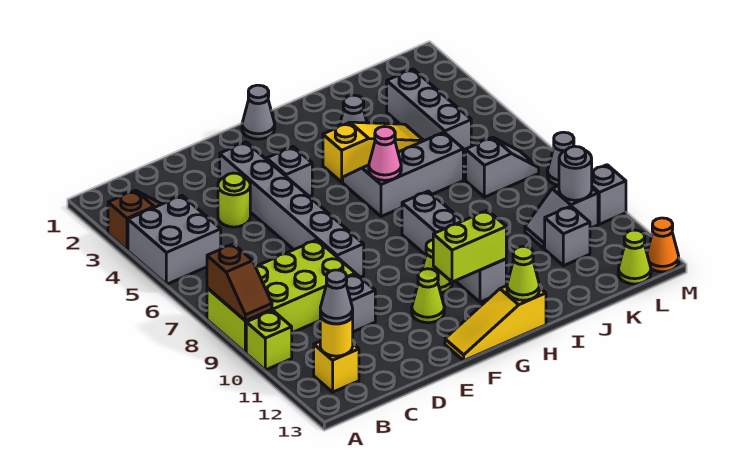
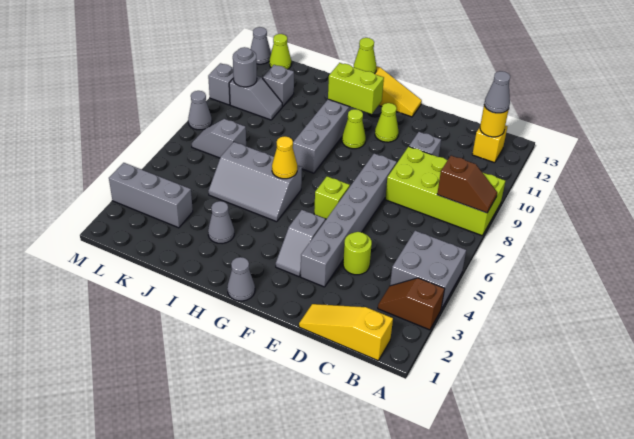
brown 1x2 slope [207,244,272,321] -> brown 1x2 slope turned to [437,156,497,213]
lime 1x1 brick [246,311,292,370] -> lime 1x1 brick moved to [314,176,350,219]
yellow 1x3 slope [323,122,424,182] -> yellow 1x3 slope moved to [299,304,393,360]
pink 1x1 cone [369,127,401,180] -> yellow 1x1 cone [272,136,297,179]
grey 1x3 brick [387,69,471,155] -> grey 1x3 brick turned to [109,163,193,228]
orange 1x1 cone [647,218,679,272] -> grey 1x1 cone [251,27,271,64]

